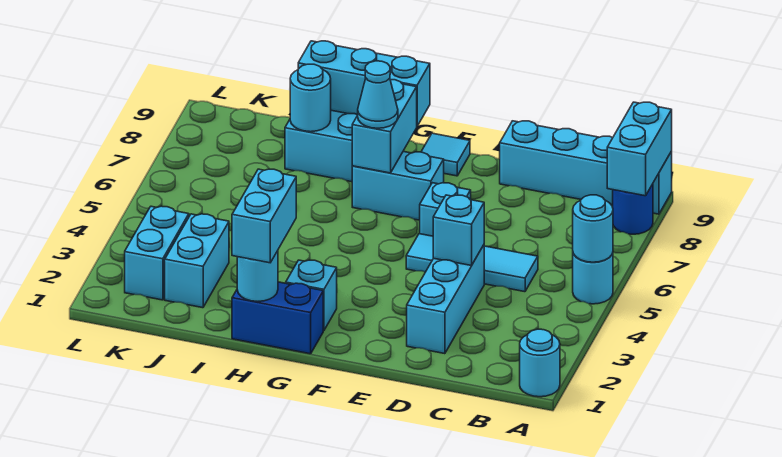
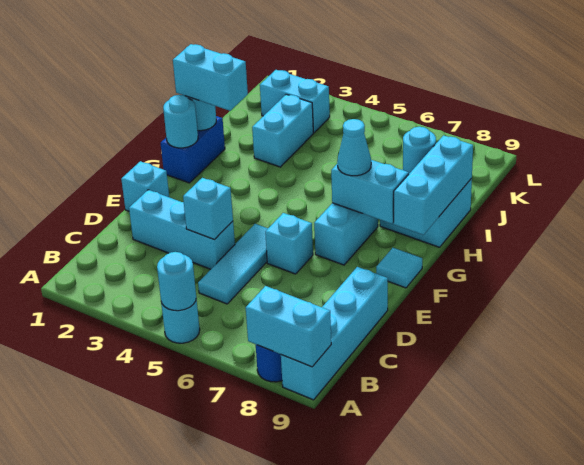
cyan 1x1 round brick [520,329,560,397] -> cyan 1x1 round brick moved to [163,95,198,148]
cyan 1x1 brick [286,260,337,331] -> cyan 1x1 brick moved to [121,161,169,211]
cyan 1x2 brick [165,214,229,308] -> cyan 1x2 brick turned to [252,94,313,167]

